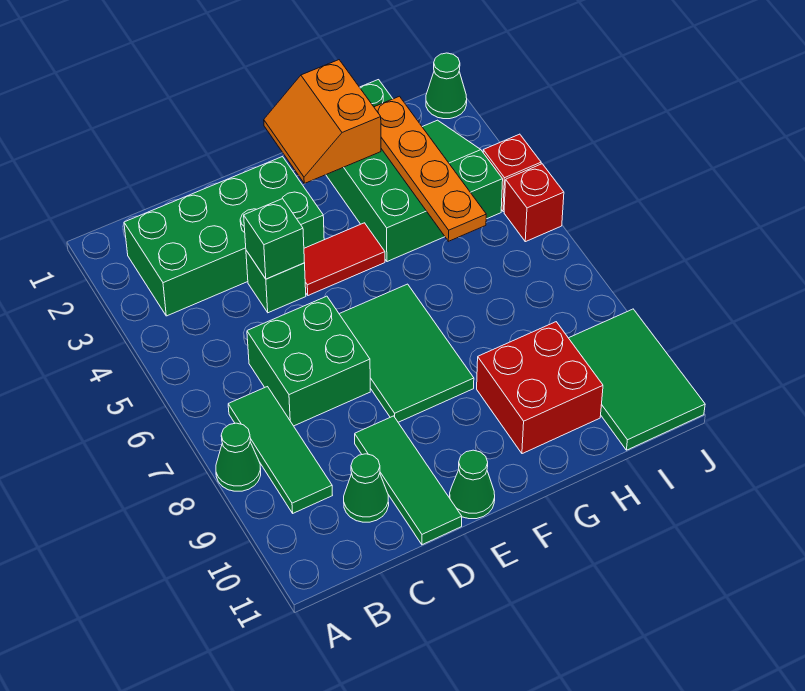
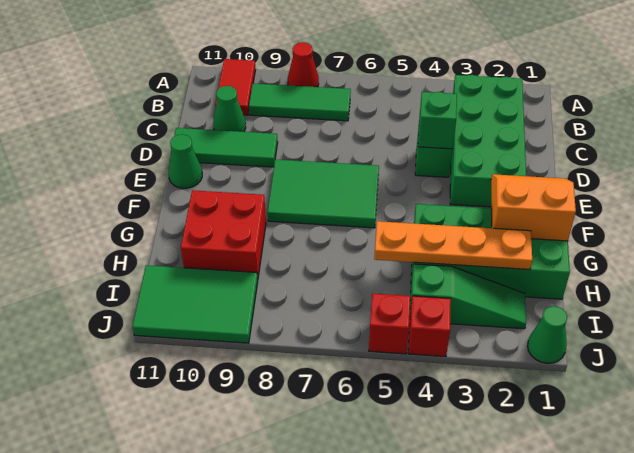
green 1x1 cone [216,423,261,491] -> red 1x1 cone [288,42,319,87]
green 2x2 brick [247,296,370,426] -> none
red 1x2 tile [304,223,385,295] -> red 1x2 tile moved to [215,59,256,115]

